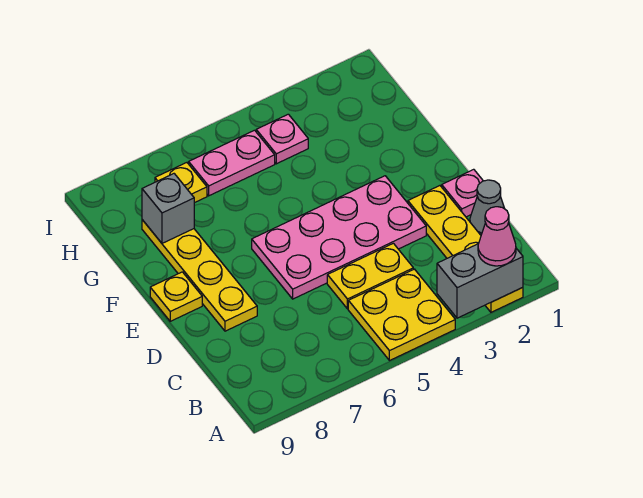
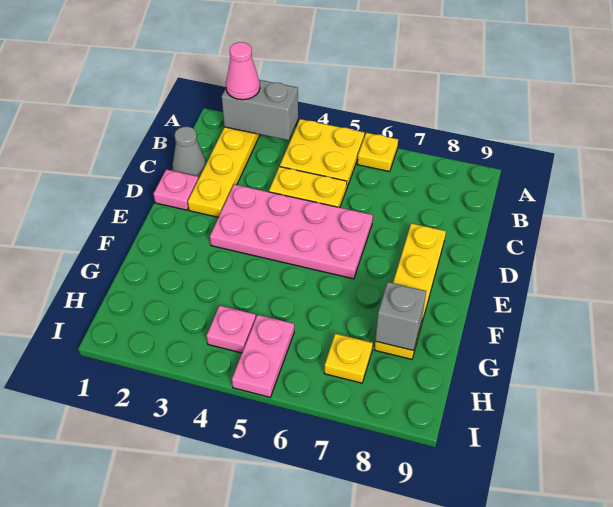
yellow 1x1 plate [150,272,202,321] -> yellow 1x1 plate moved to [357,133,398,172]
pink 1x2 plate [189,130,275,196] -> pink 1x2 plate turned to [232,315,294,397]

